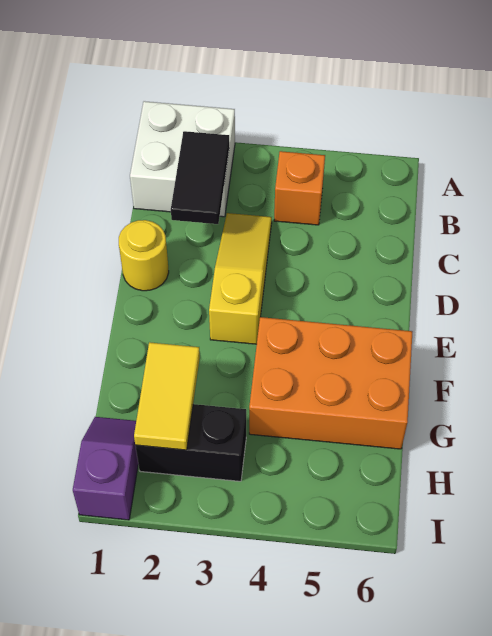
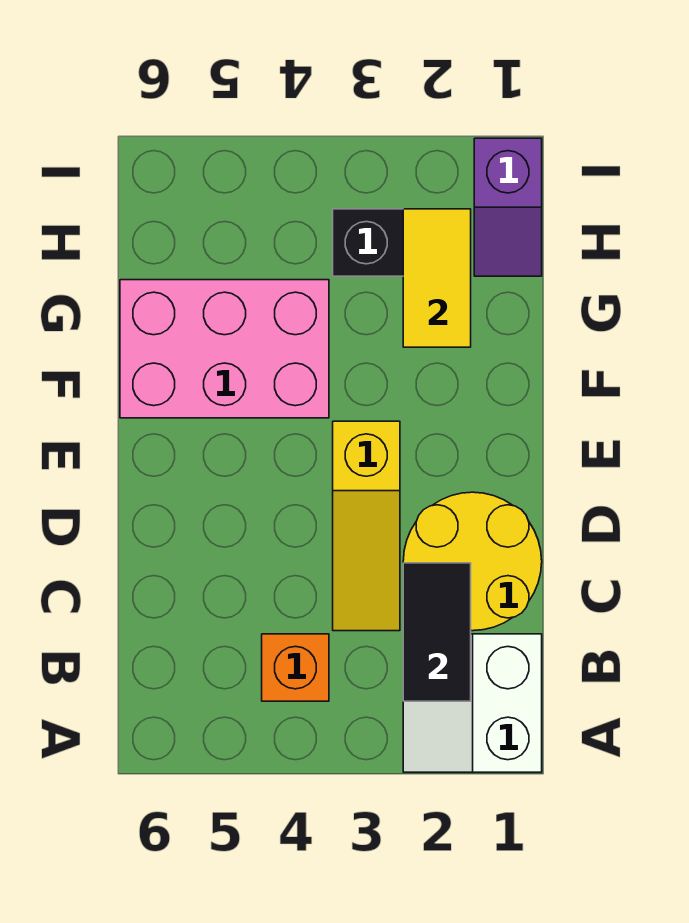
white 2x2 brick [130,101,235,217] -> white 2x2 slope [403,634,542,772]
yellow 1x1 round brick [119,220,169,291] -> yellow 2x2 round brick [403,492,542,631]
orange 2x3 brick [249,317,412,449] -> pink 2x3 brick [120,280,329,418]

